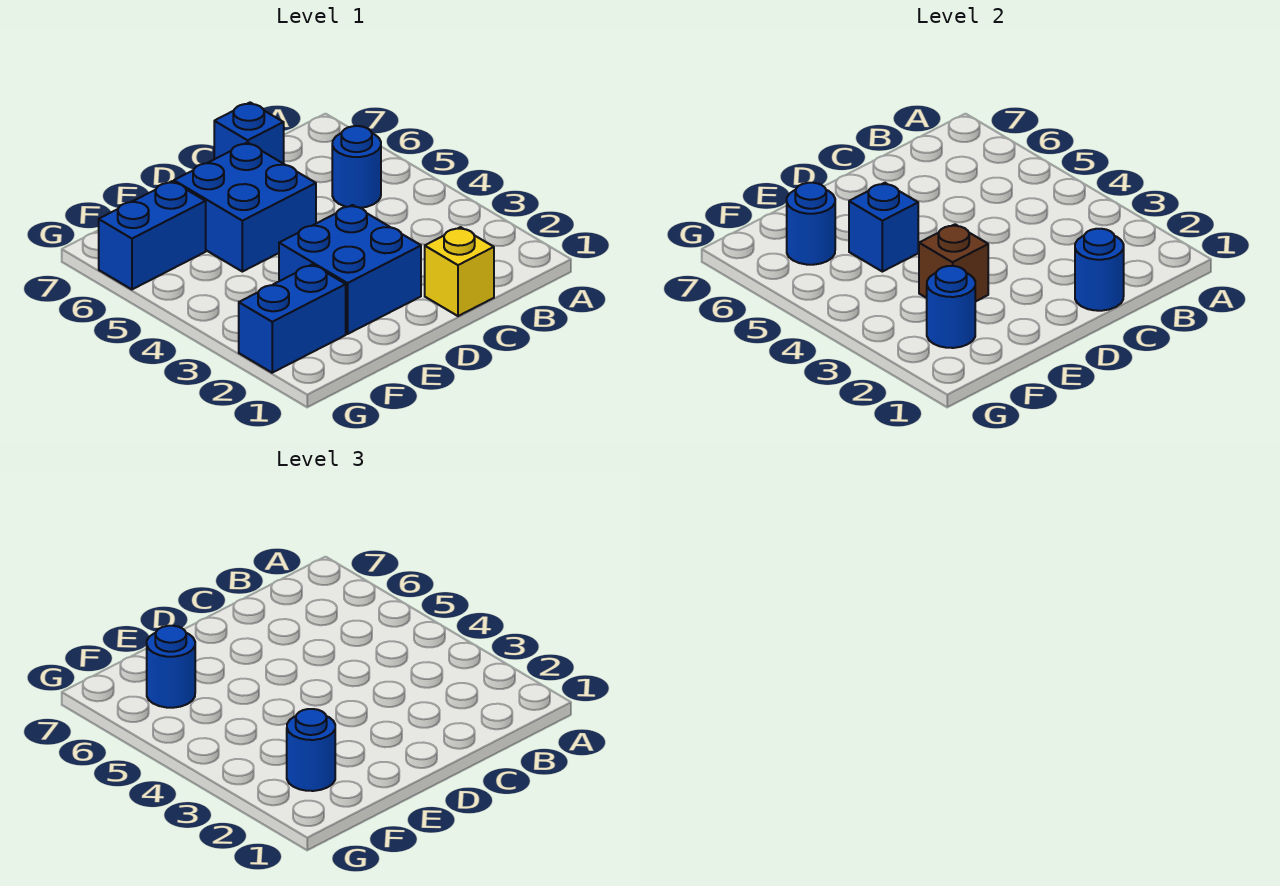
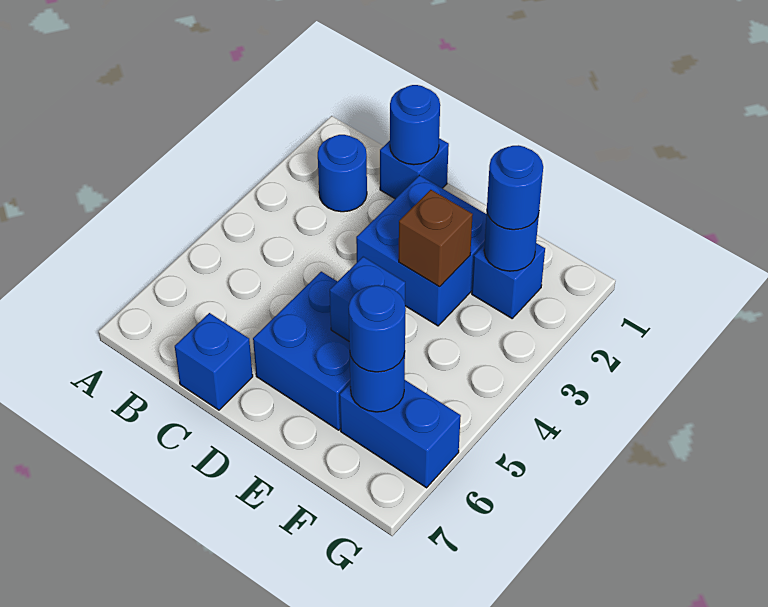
blue 1x1 round brick [332,126,381,208] -> blue 1x1 round brick moved to [318,135,367,212]
yellow 1x1 brick [425,227,494,316] -> blue 1x1 brick [380,138,449,199]
blue 1x2 brick [239,264,346,373] -> blue 1x1 brick [472,243,545,318]

